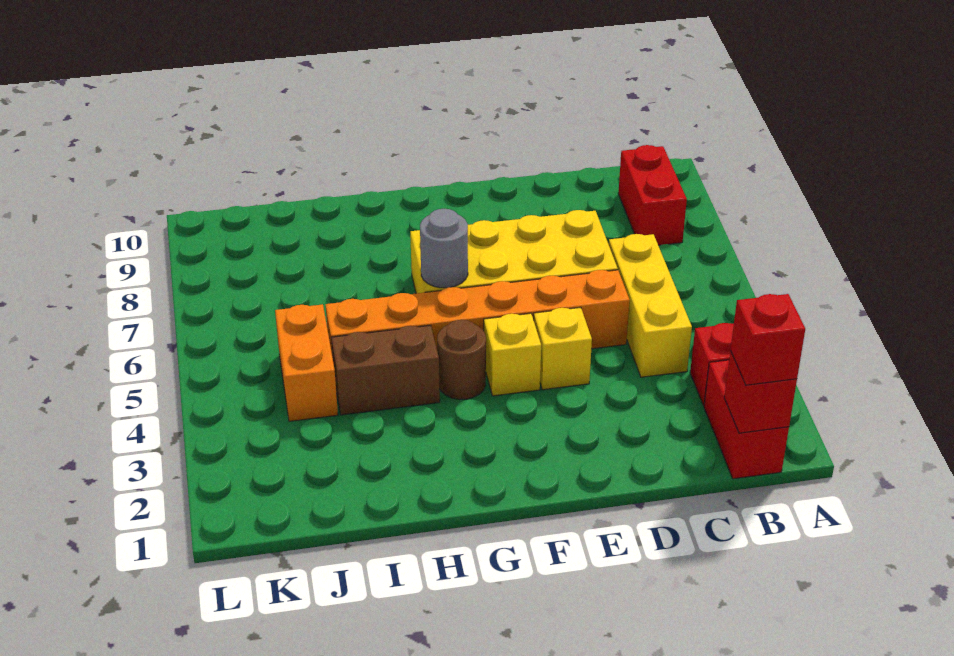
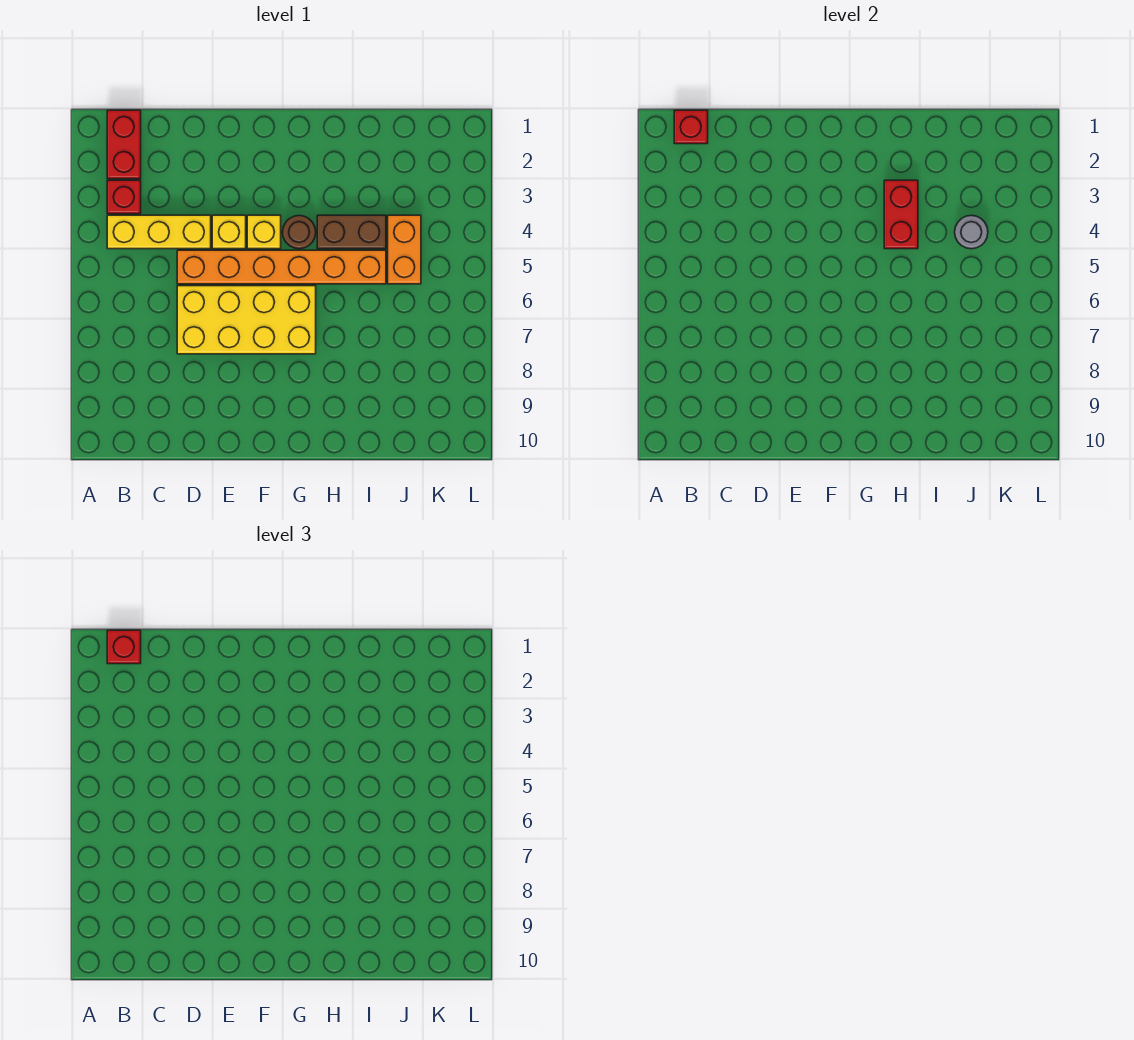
red 1x2 brick [618,145,687,245] -> red 1x2 brick moved to [884,180,918,249]
yellow 1x3 brick [609,234,692,377] -> yellow 1x3 brick turned to [107,215,211,249]
grey 1x1 round brick [420,209,468,288] -> grey 1x1 round brick moved to [955,215,988,249]

